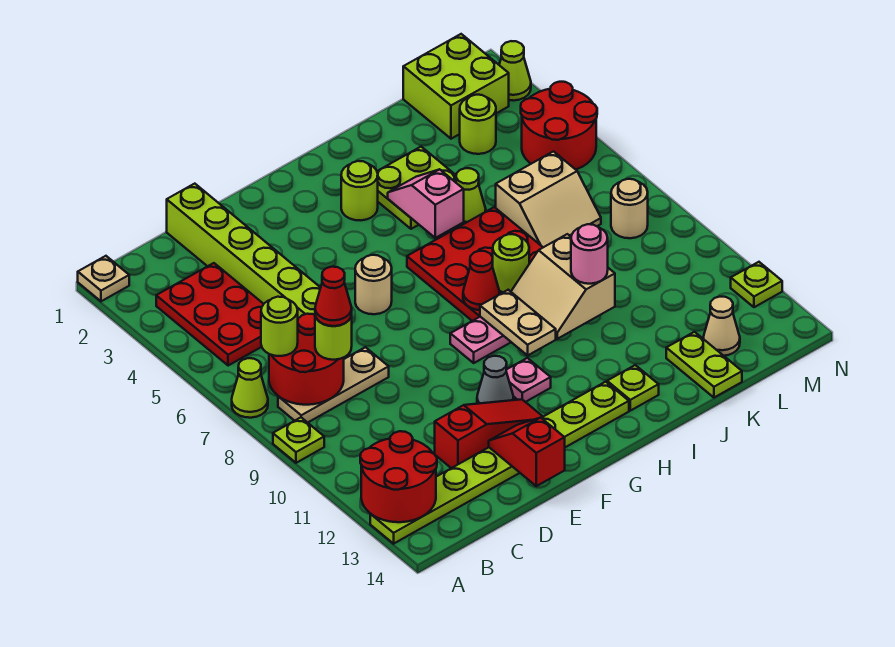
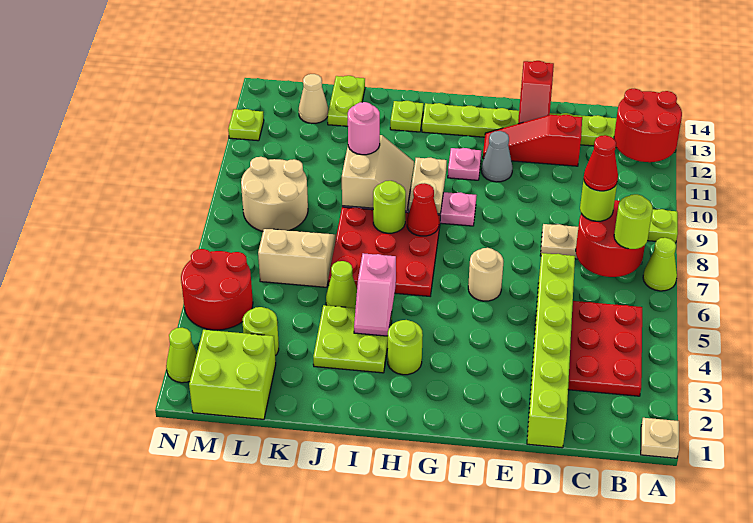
tan 1x1 round brick [611,179,648,238] -> tan 2x2 round brick [241,157,308,231]

